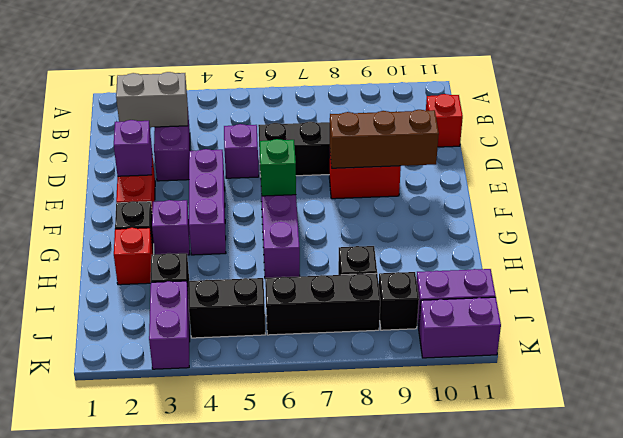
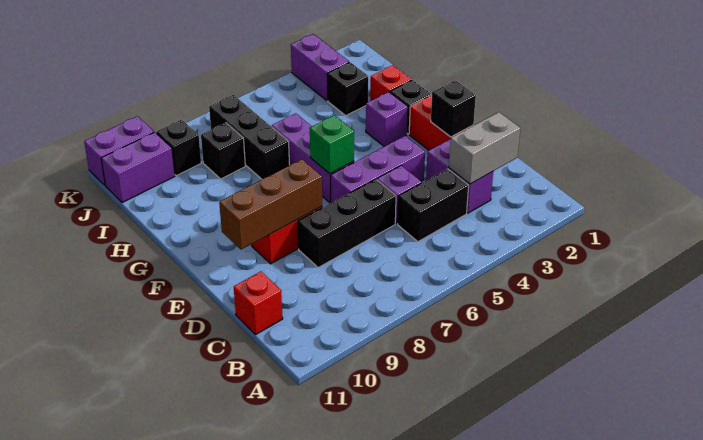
purple 1x1 brick [114,120,152,176] -> black 1x1 brick [431,80,476,137]
purple 1x3 brick [189,149,226,255] -> purple 1x3 brick turned to [331,136,425,203]
black 1x2 brick [189,278,266,338] -> black 1x2 brick moved to [398,169,469,242]
black 1x3 brick [265,273,380,335] -> black 1x3 brick turned to [209,95,290,179]

